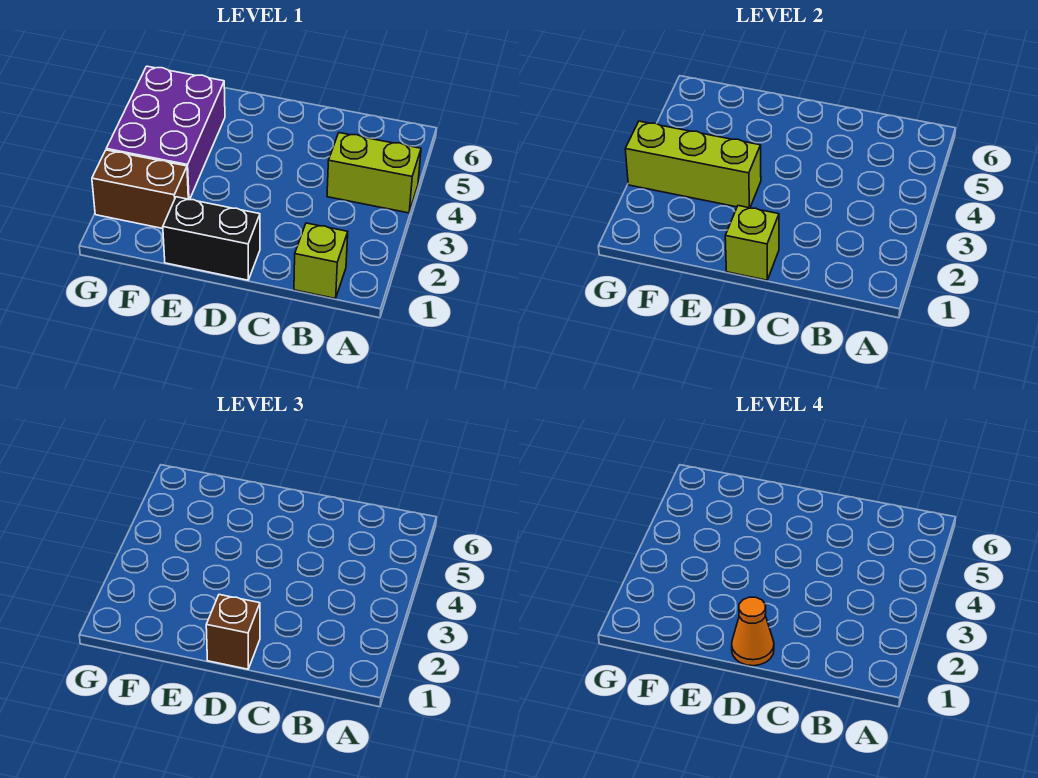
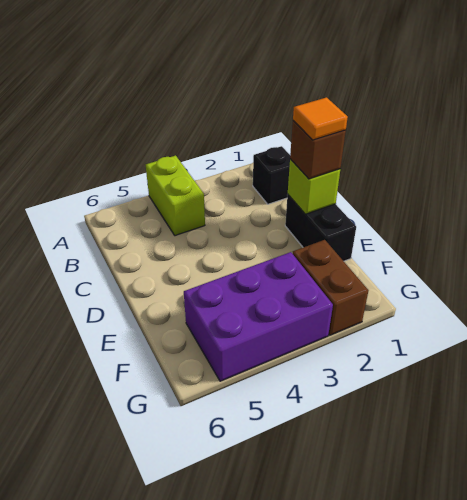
lime 1x1 brick [294,223,348,299] -> black 1x1 brick [253,146,290,204]
orange 1x1 cone [732,597,774,666] -> orange 1x1 tile [293,97,348,140]
lime 1x3 brick [625,121,761,208] -> none

